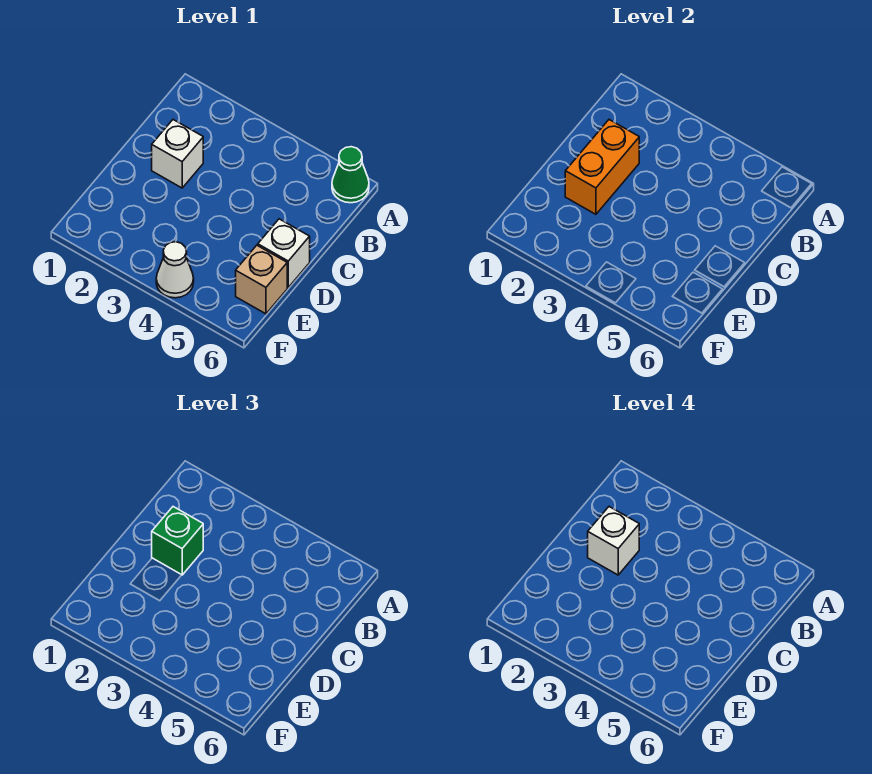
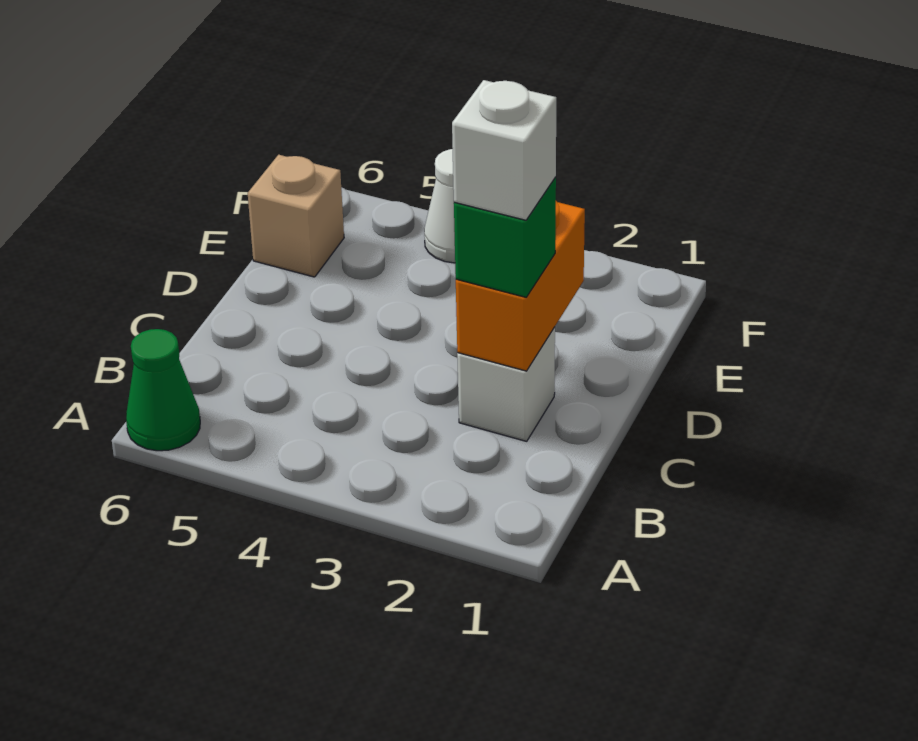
white 1x1 brick [258,219,310,287] -> none

